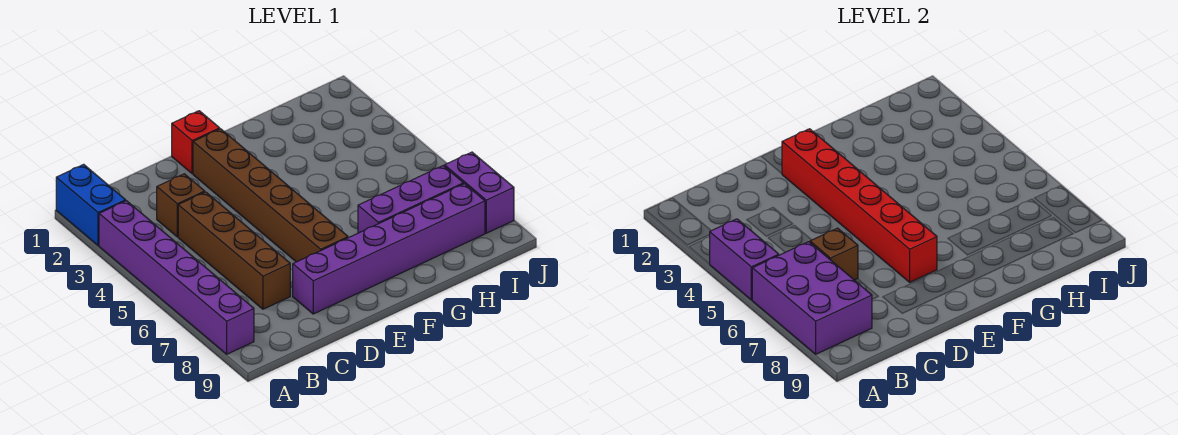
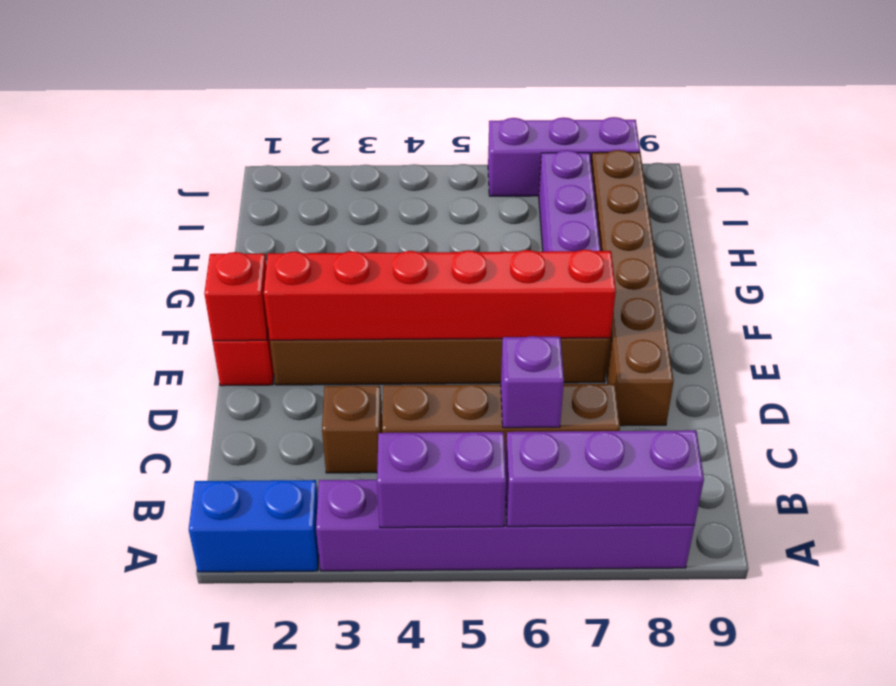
purple 2x3 brick [752,242,872,354] -> purple 1x3 brick [505,430,704,527]
brown 1x1 brick [810,228,858,280] -> purple 1x1 brick [501,336,564,428]
purple 1x6 brick [293,184,485,314] -> brown 1x6 brick [591,150,674,426]
none -> red 1x1 brick [204,252,268,341]
purple 1x2 brick [445,152,514,233] -> purple 1x3 brick [488,117,640,196]

